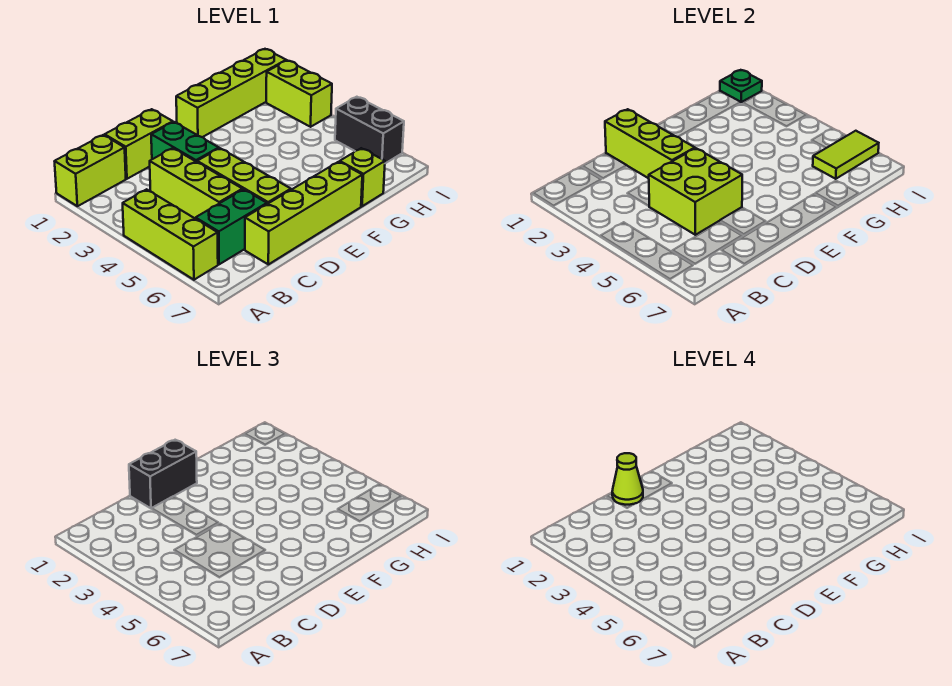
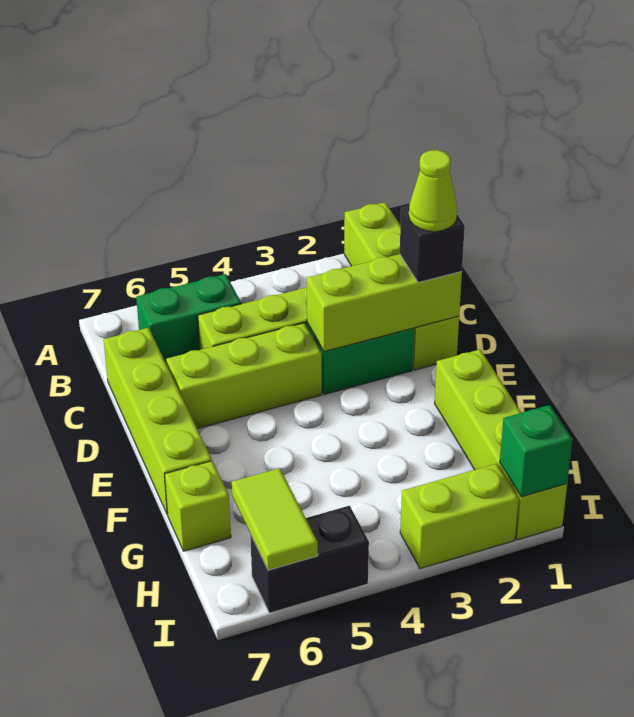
lime 1x3 brick [123,189,218,280] -> none
green 1x2 brick [196,189,267,264] -> green 1x2 brick turned to [136,274,241,363]
lime 2x2 brick [649,148,742,235] -> none
black 1x2 brick [129,440,197,508] -> black 1x1 brick [400,206,465,283]
green 1x1 plate [720,70,762,102] -> green 1x1 brick [500,405,573,497]

